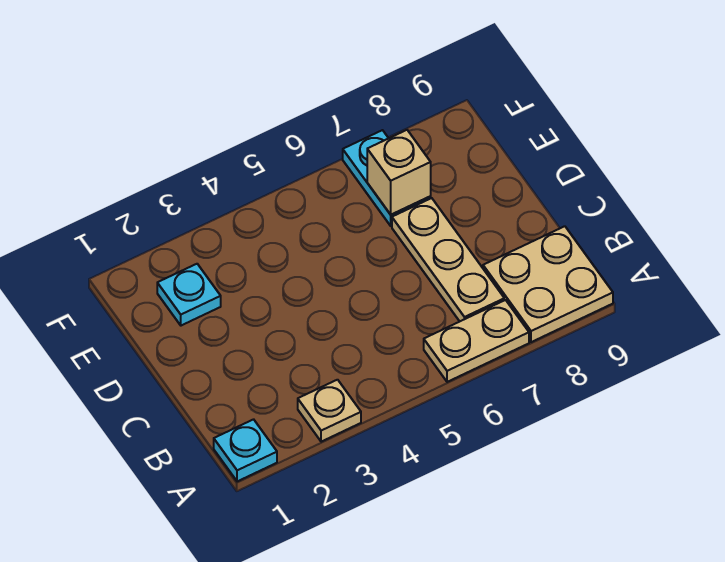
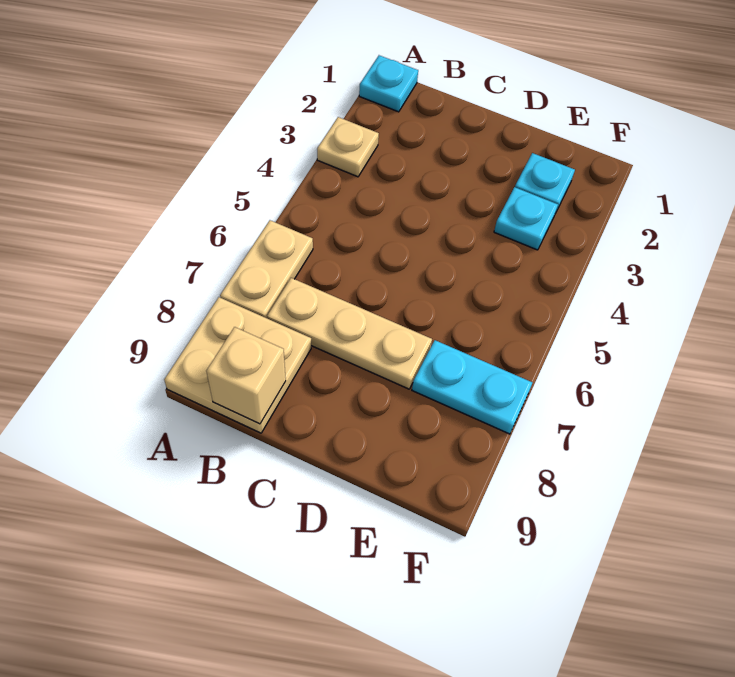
none -> cyan 1x1 plate [494,187,558,250]
tan 1x1 brick [367,130,431,215] -> tan 1x1 brick moved to [206,327,286,424]

